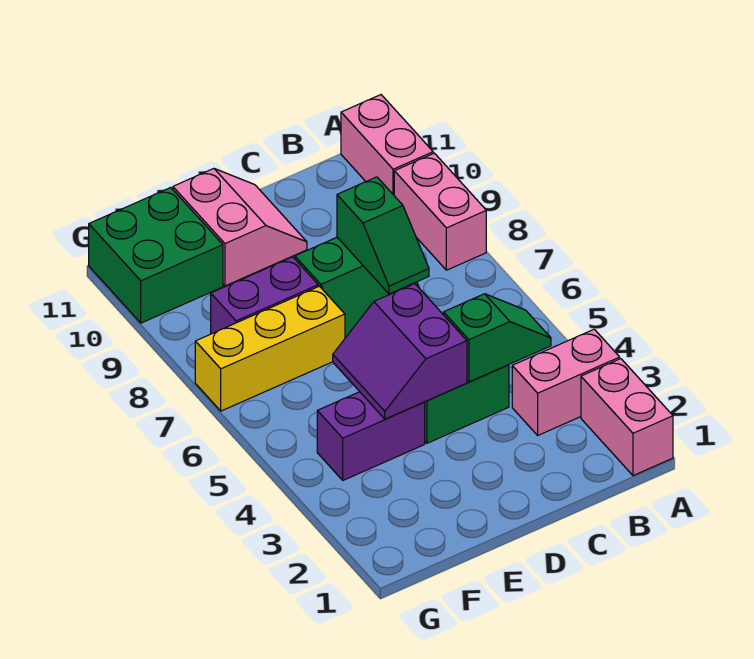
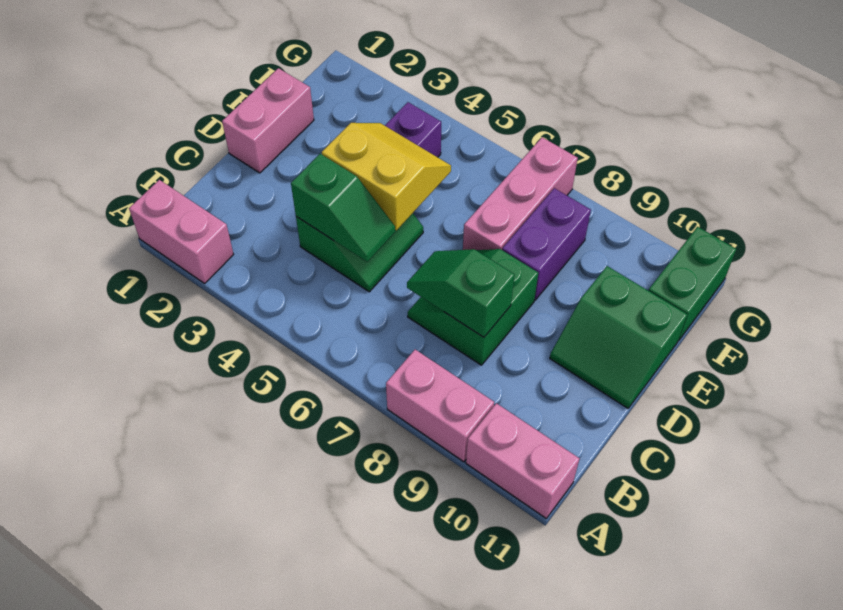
pink 1x2 brick [512,329,620,435] -> pink 1x2 brick moved to [222,68,314,173]
green 1x2 slope [444,294,551,382] -> green 1x2 slope turned to [291,154,395,262]
purple 2x2 slope [333,284,467,419] -> yellow 2x2 slope [322,123,451,230]
pink 2x2 slope [173,169,307,286] -> green 2x2 slope [550,266,687,408]
yellow 1x3 brick [195,286,345,411] -> pink 1x3 brick [463,137,578,250]
green 2x2 brick [89,188,223,323] -> green 1x2 brick [649,227,736,341]

